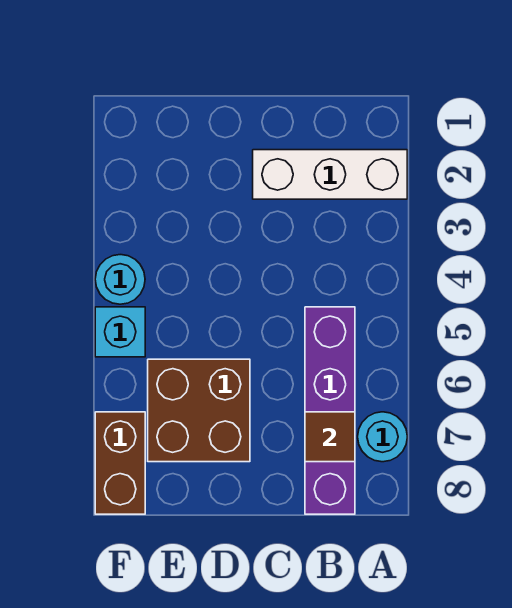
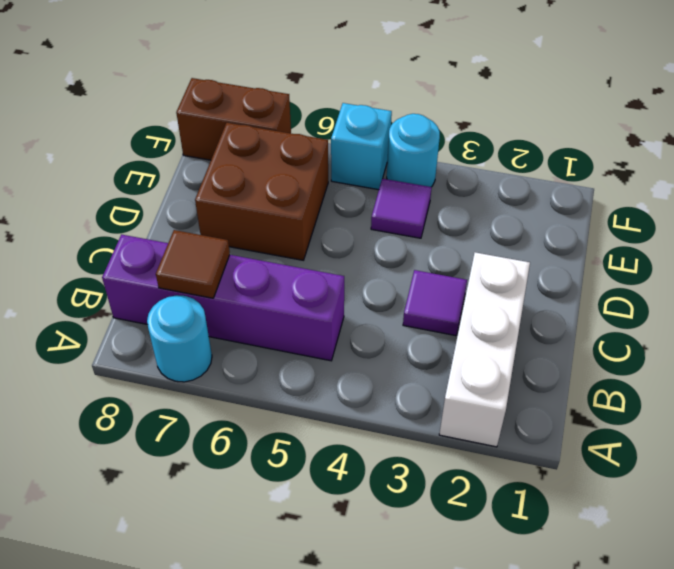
none -> purple 1x1 tile [403,270,467,336]
none -> purple 1x1 tile [371,179,432,238]

